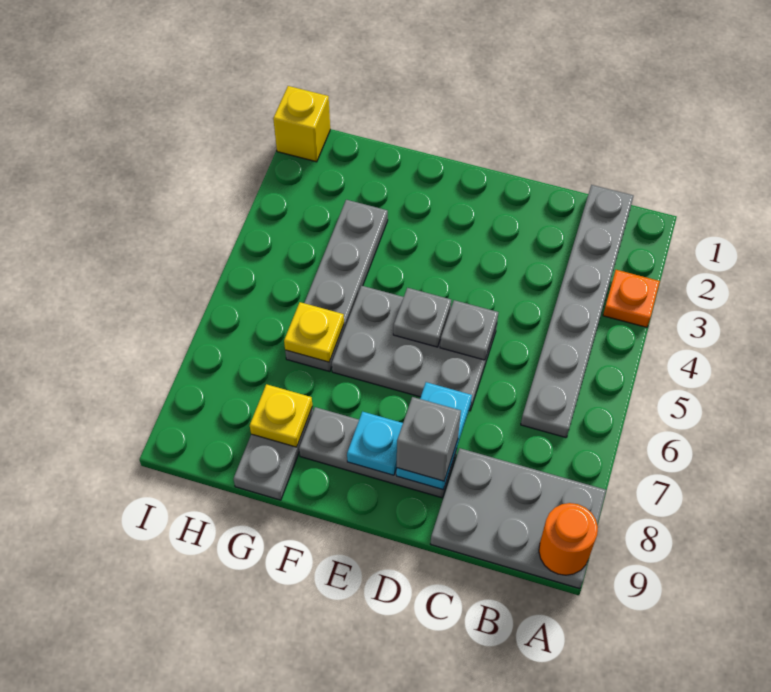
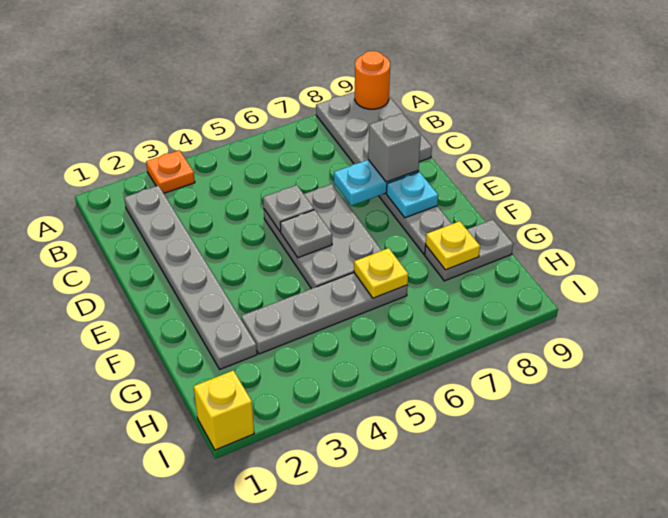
grey 1x6 plate [521,185,634,438] -> grey 1x6 plate turned to [124,186,257,369]

